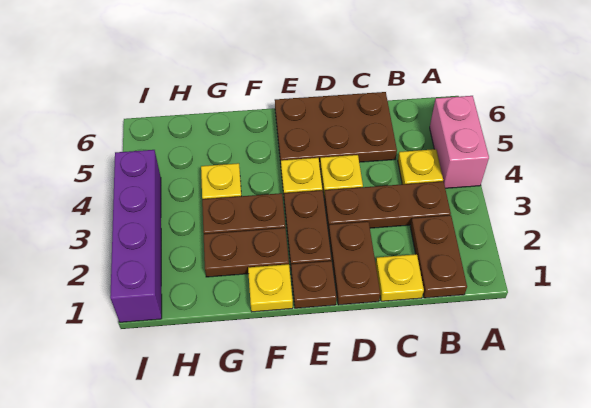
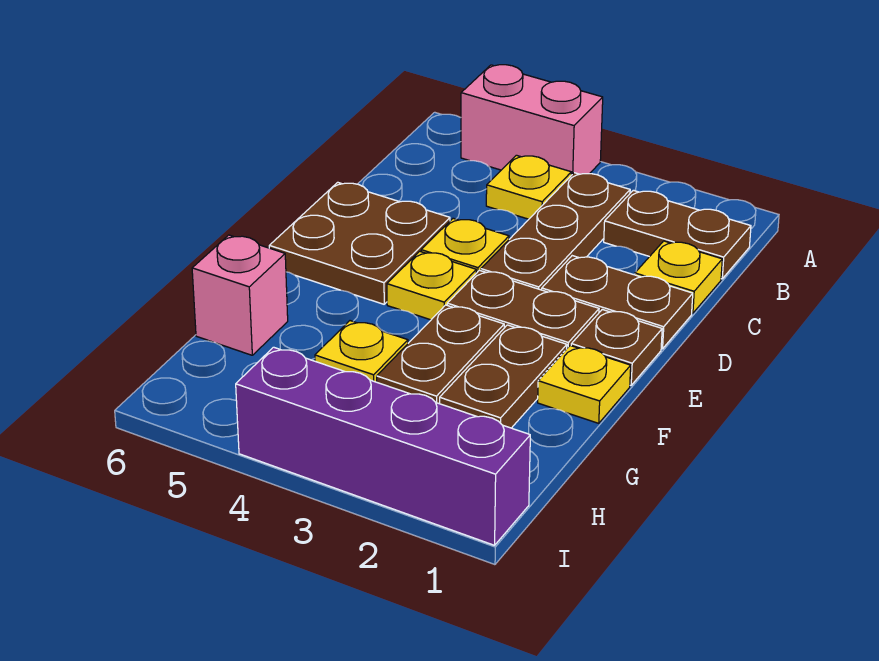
brown 2x3 plate [275,92,397,165] -> brown 2x2 plate [269,182,450,304]
none -> pink 1x1 brick [192,235,288,355]

